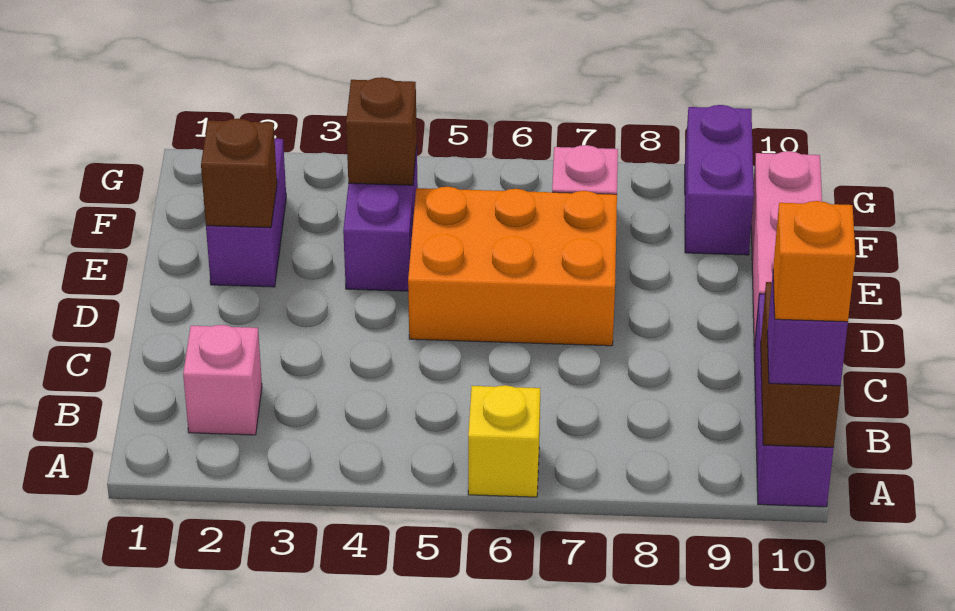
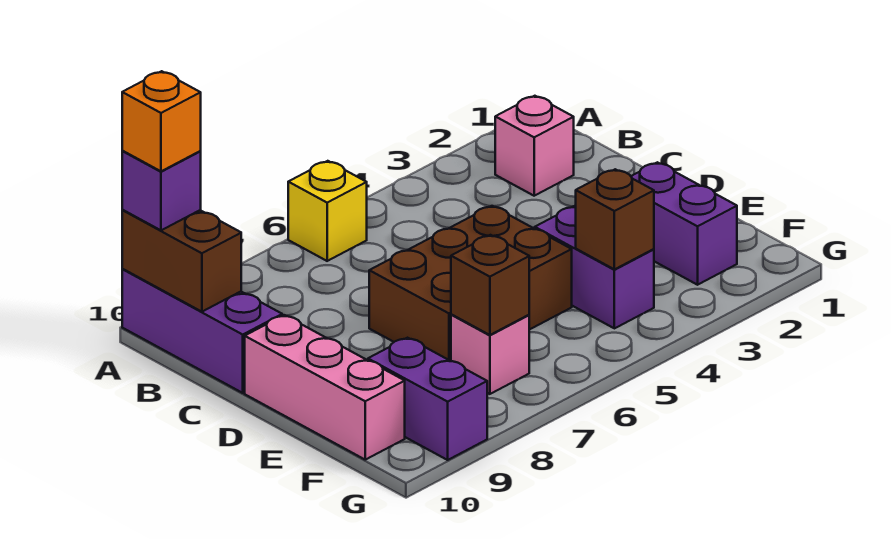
orange 2x3 brick [408,187,617,346] -> brown 2x3 brick [369,206,572,361]
brown 1x1 brick [201,119,277,228] -> brown 1x1 brick moved to [451,235,529,335]

